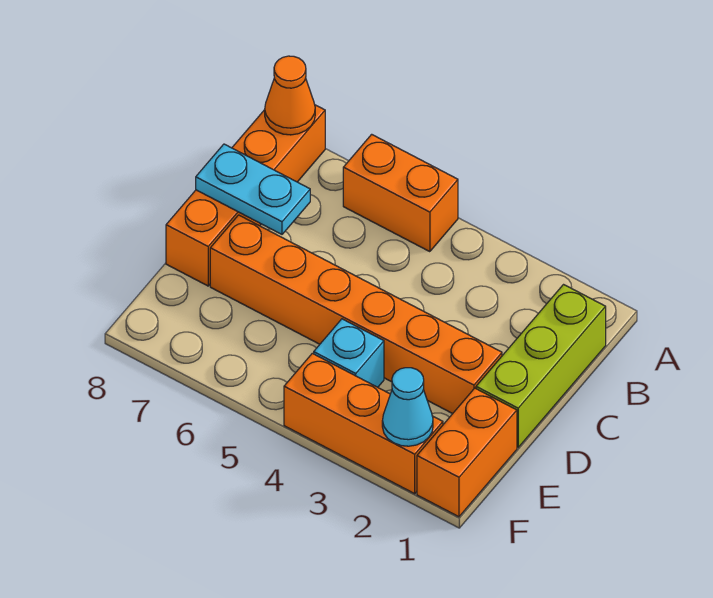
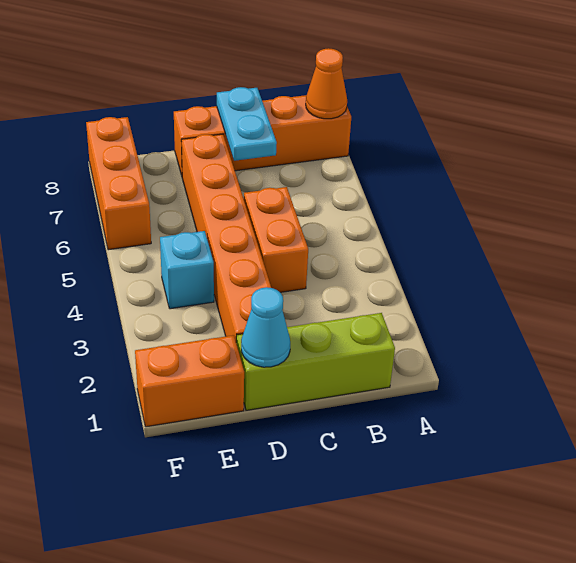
orange 1x2 brick [343,134,458,252] -> orange 1x2 brick moved to [244,187,308,292]
orange 1x3 brick [284,353,443,494] -> orange 1x3 brick moved to [86,117,151,250]
cyan 1x1 cone [382,368,433,446] -> cyan 1x1 cone moved to [241,287,290,367]

